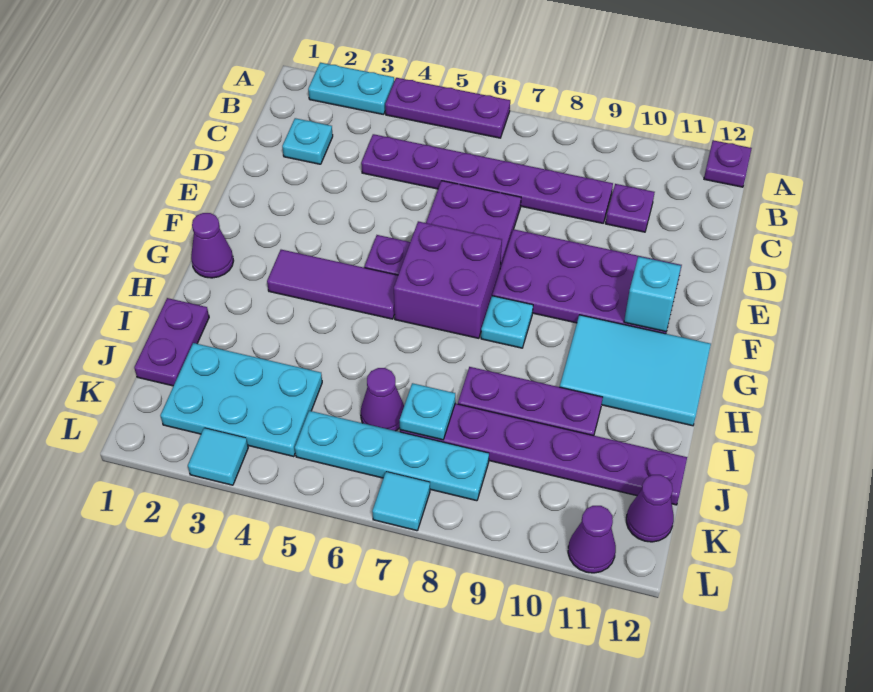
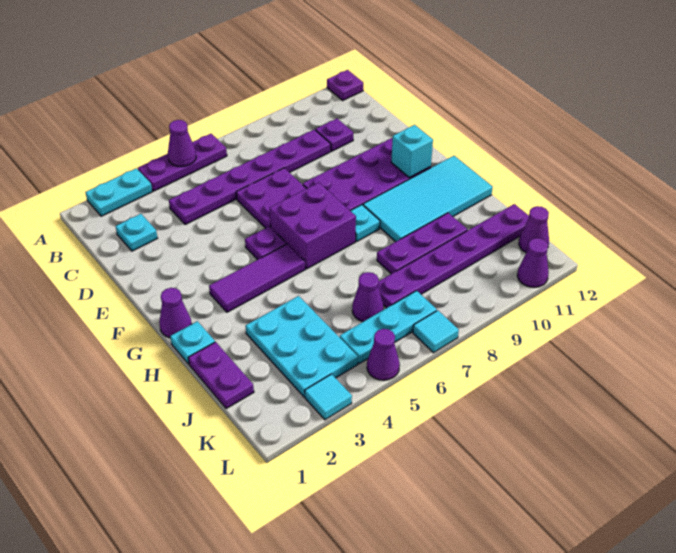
none -> purple 1x1 cone [168,120,196,167]
cyan 2x3 tile [560,315,711,426] -> cyan 2x4 tile [363,156,493,242]
cyan 2x3 plate [160,343,322,457] -> cyan 2x3 plate turned to [246,296,358,397]
cyan 1x1 plate [400,383,455,440] -> cyan 1x1 plate moved to [170,321,215,364]
cyan 1x4 plate [295,411,489,501] -> cyan 1x3 plate [340,291,437,363]
none -> purple 1x1 cone [367,329,400,380]

